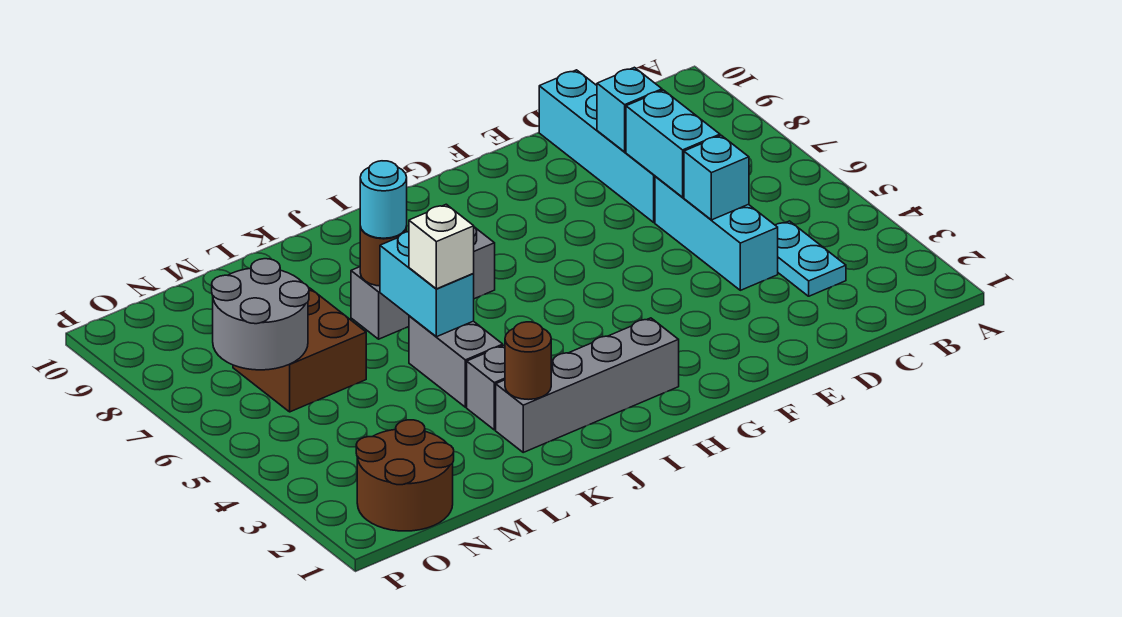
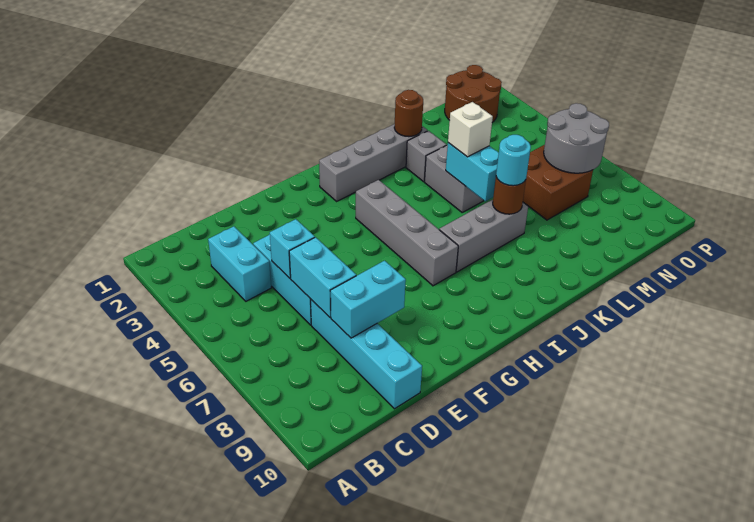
cyan 1x2 plate [775,221,846,296] -> cyan 1x2 brick [208,226,271,301]
cyan 1x1 brick [597,67,662,152] -> cyan 1x2 brick [330,261,406,338]
none -> grey 1x4 brick [356,180,458,286]

